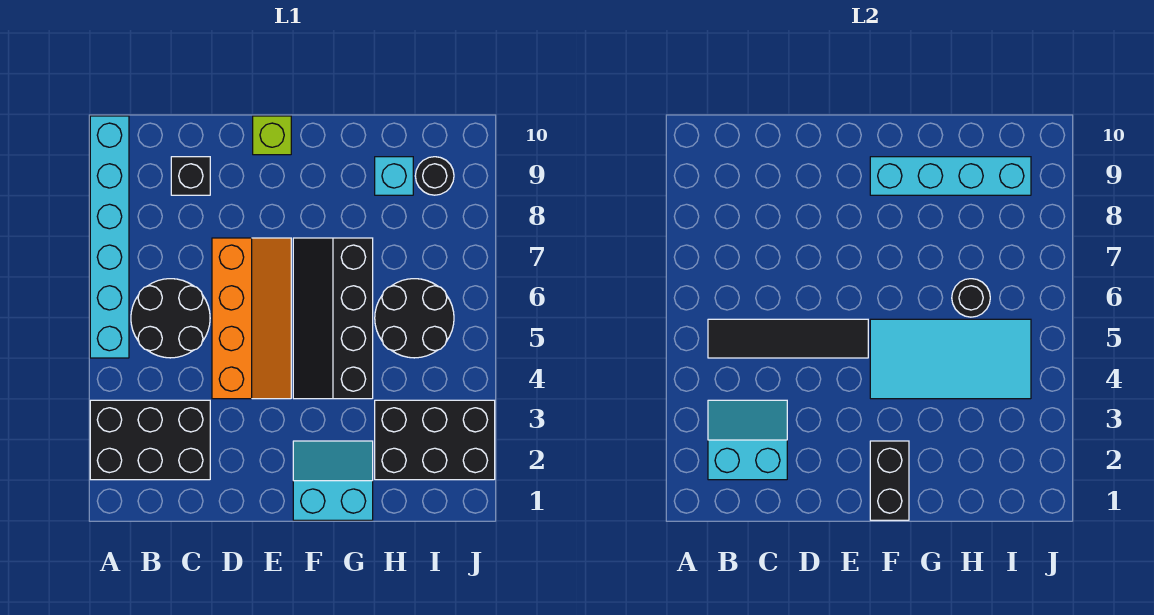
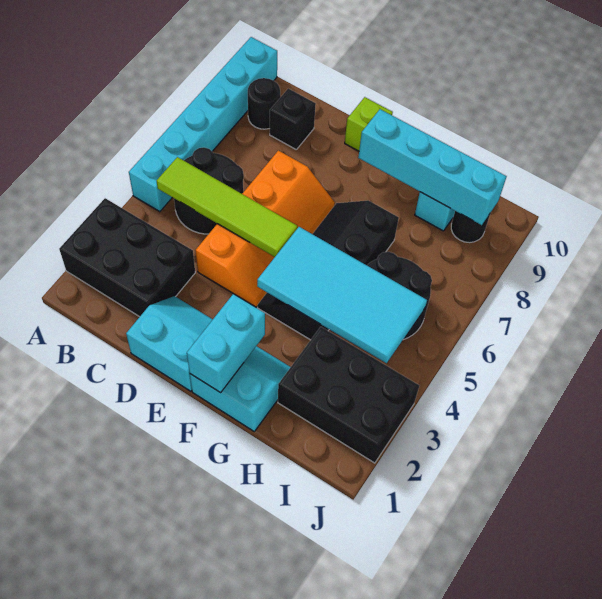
cyan 2x2 slope [708,400,787,480] -> cyan 2x2 slope moved to [126,296,213,391]
black 1x4 tile [708,319,868,358] -> lime 1x4 tile [157,157,297,257]
black 1x2 brick [870,441,909,520] -> cyan 1x2 brick [187,294,265,393]
black 1x1 round brick [952,279,990,317] -> black 1x1 round brick moved to [248,78,280,129]

